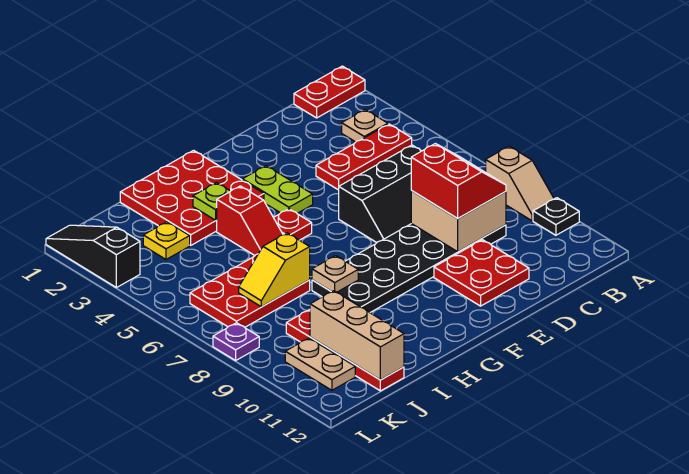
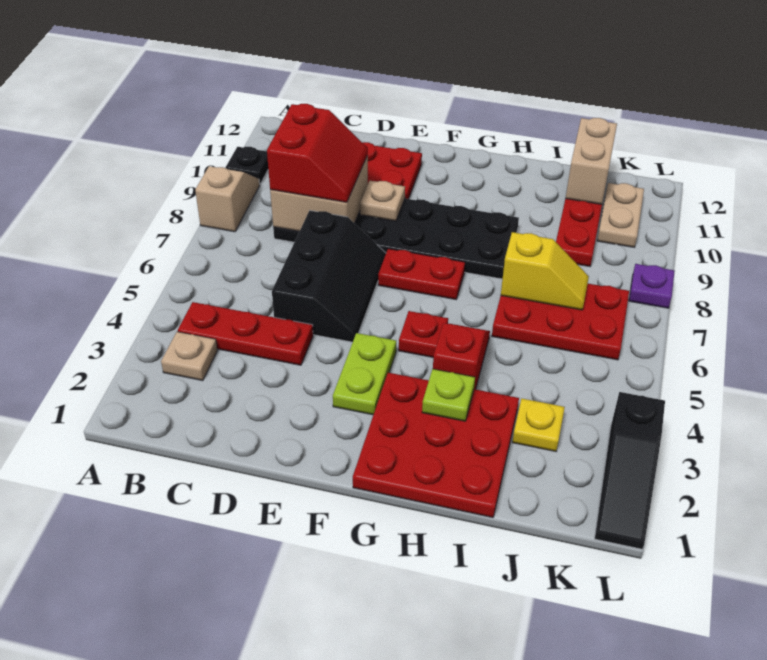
red 1x2 plate [294,66,365,118] -> red 1x2 plate moved to [378,249,465,299]
black 2x3 slope [339,145,421,243] -> black 2x3 slope turned to [272,210,386,342]
red 2x2 slope [411,144,506,219] -> red 2x2 slope turned to [267,104,368,202]
tan 1x1 plate [312,256,358,292] -> tan 1x1 plate moved to [360,181,405,221]
tan 1x3 brick [310,291,404,380] -> tan 1x2 brick [566,118,617,204]

